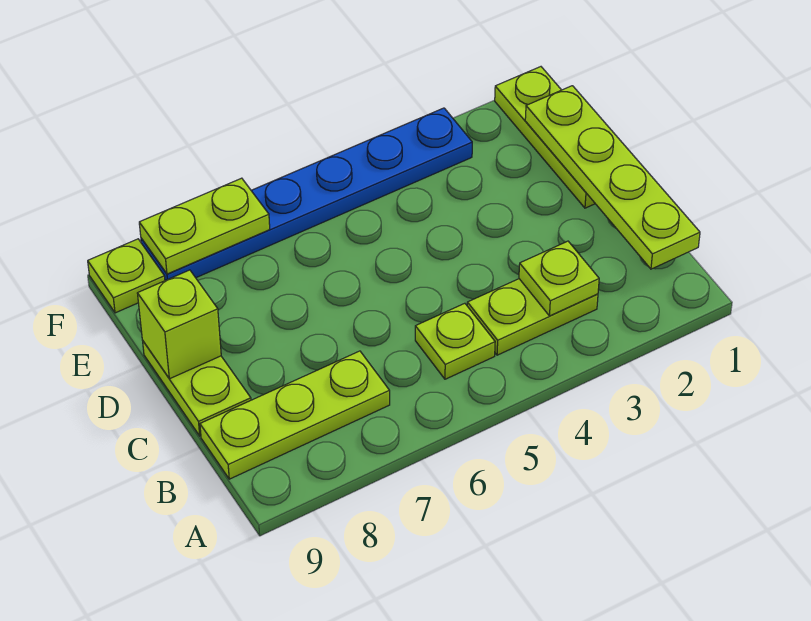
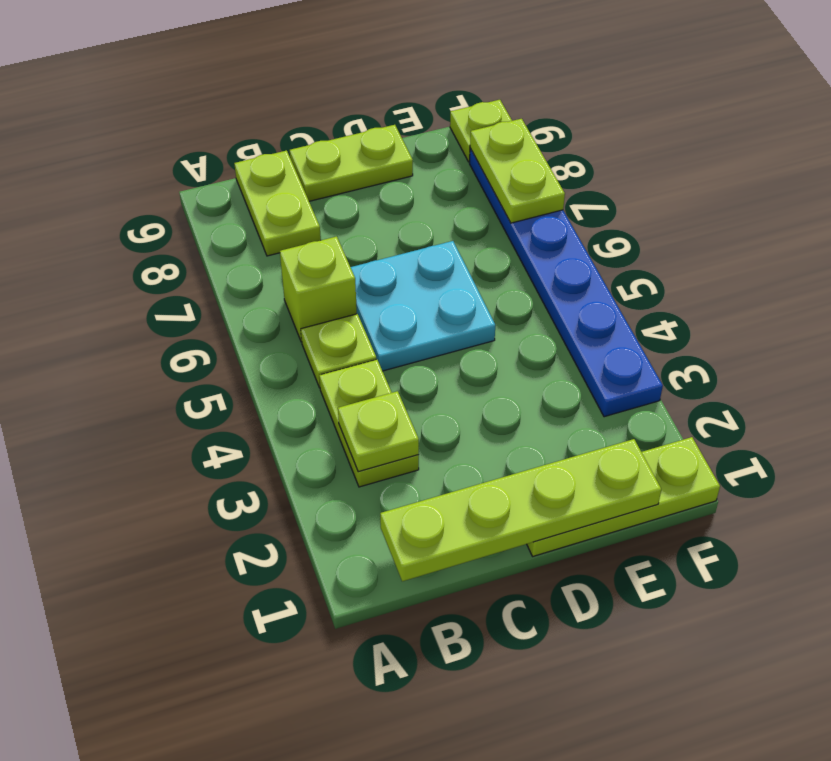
lime 1x3 plate [200,351,390,479] -> lime 1x2 plate [234,150,321,256]
none -> cyan 2x2 plate [351,241,495,371]
lime 1x1 brick [137,270,221,379] -> lime 1x1 brick moved to [280,236,357,342]

